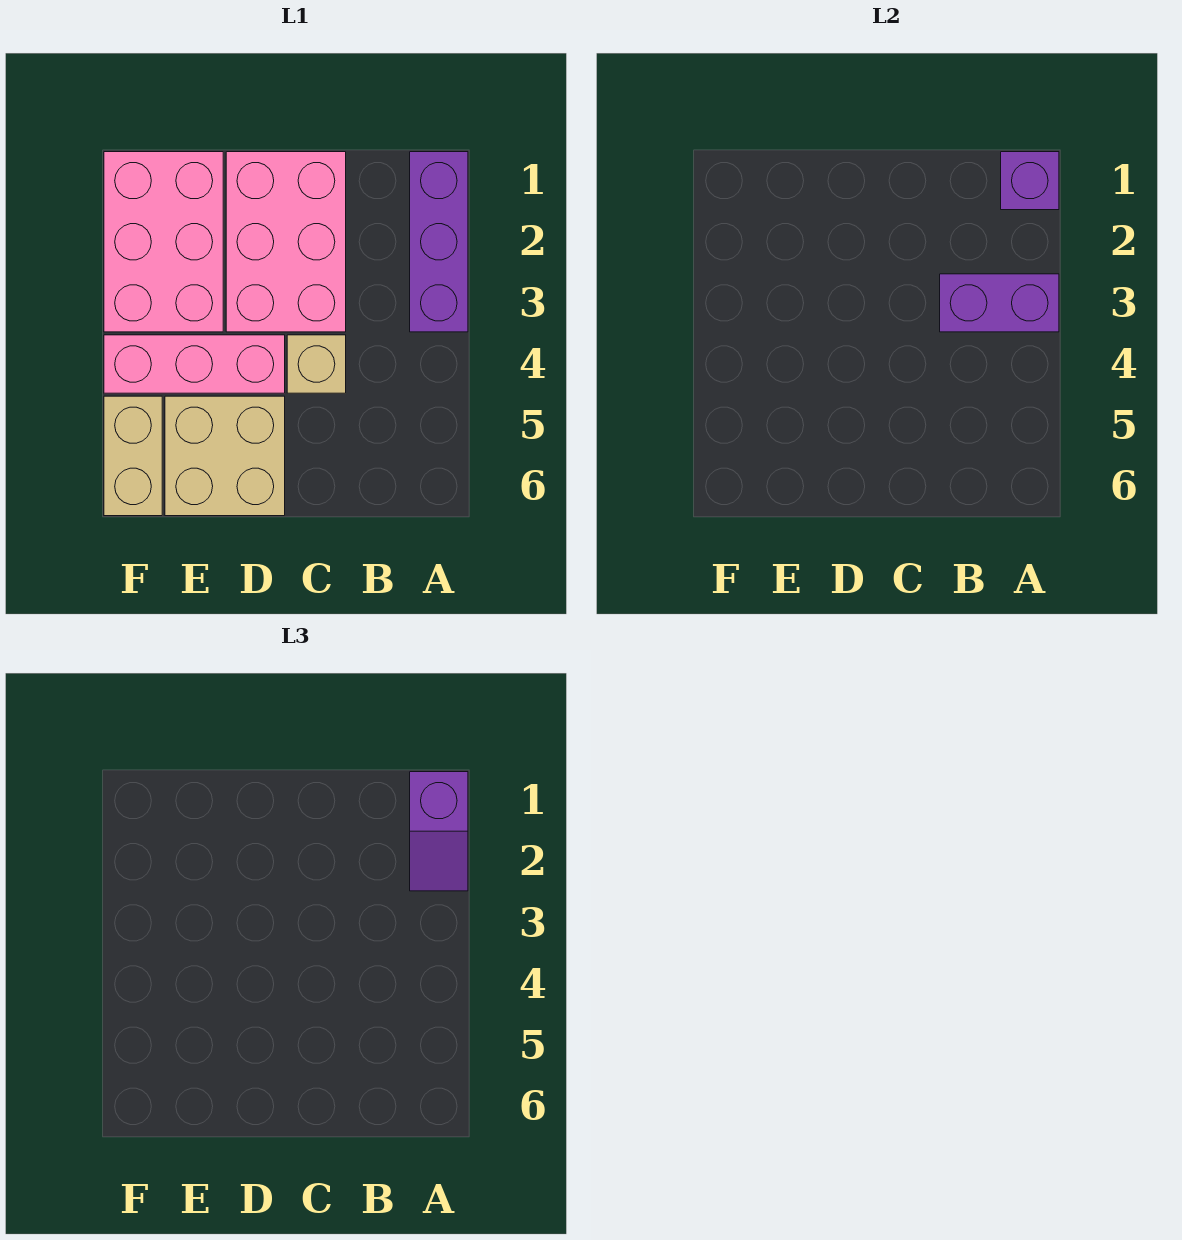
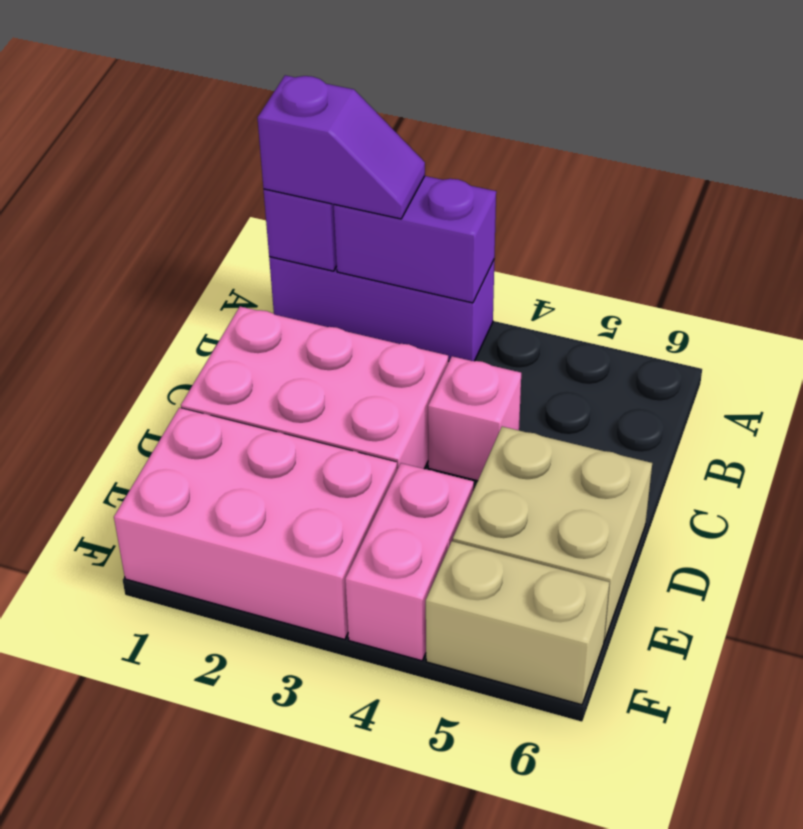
purple 1x2 brick [940,274,1059,332] -> purple 1x2 brick turned to [334,176,496,303]
tan 1x1 brick [287,335,346,393] -> pink 1x1 brick [428,356,521,481]
pink 1x3 brick [104,335,285,393] -> pink 1x2 brick [345,463,474,661]

